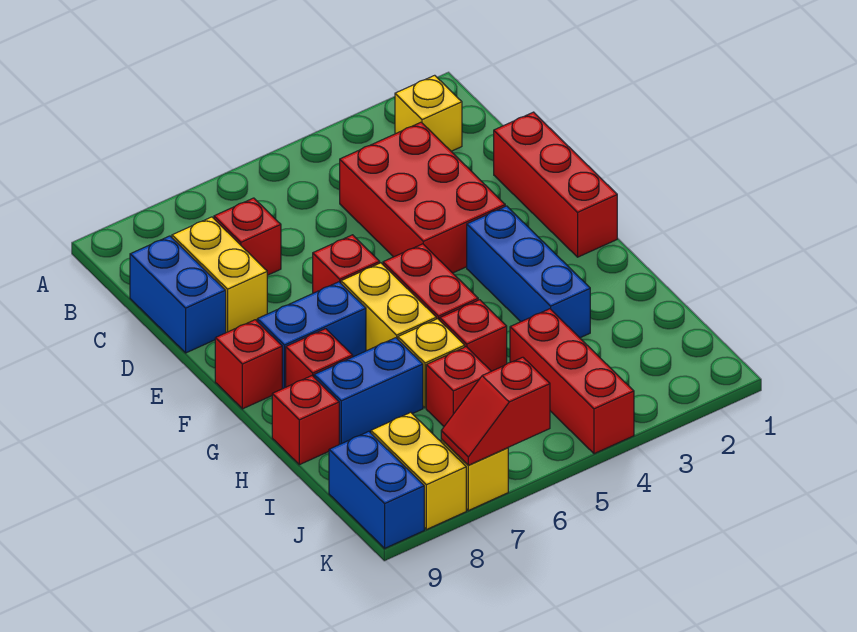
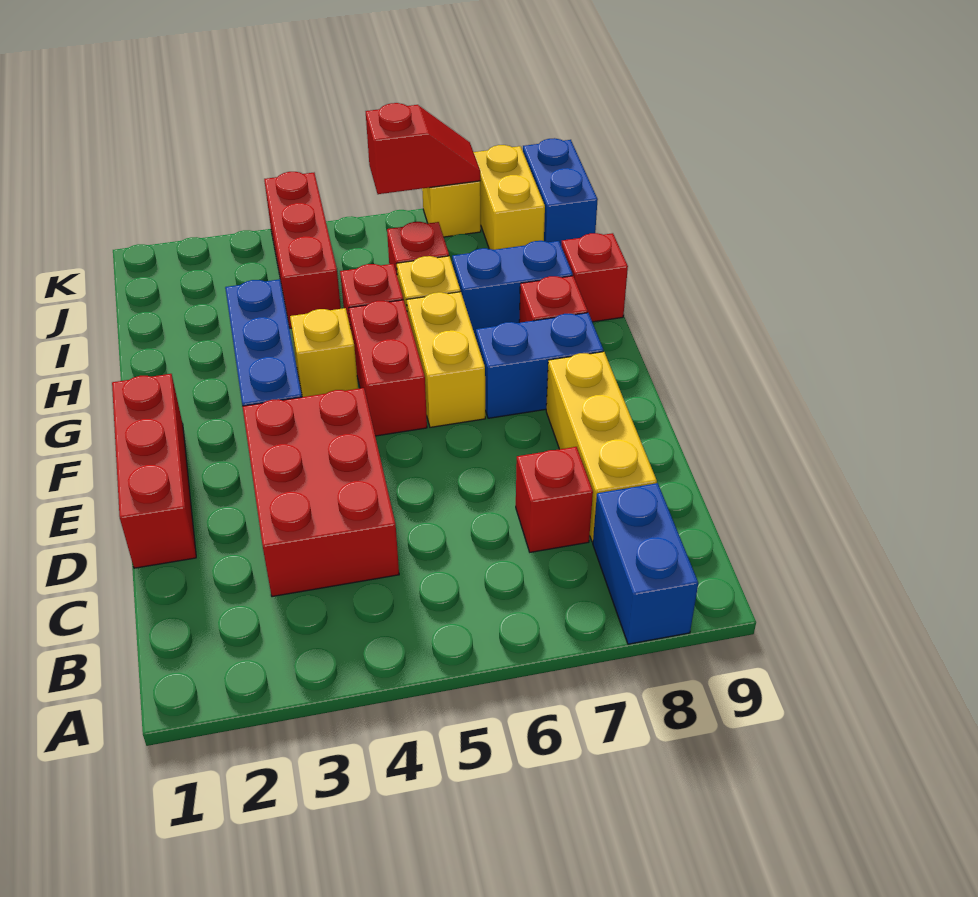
yellow 1x1 brick [395,75,462,151] -> yellow 1x1 brick moved to [290,308,358,397]
yellow 1x2 brick [172,217,267,333] -> yellow 1x3 brick [546,352,657,542]
blue 1x2 brick [130,236,226,353] -> blue 1x2 brick moved to [593,483,698,644]
red 1x1 brick [313,235,380,293] -> none
red 1x1 brick [215,320,282,409] -> none

